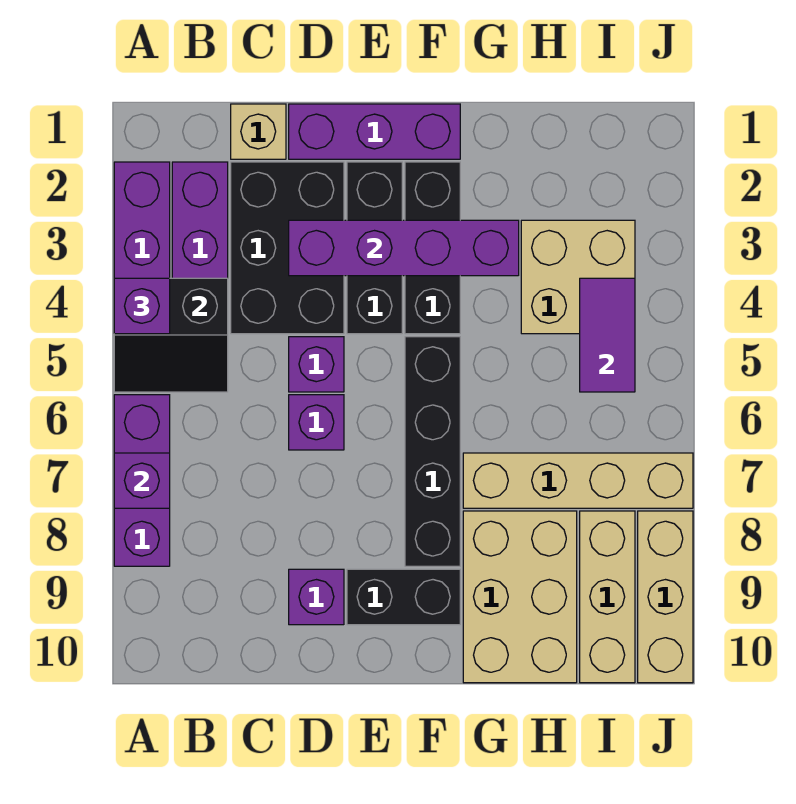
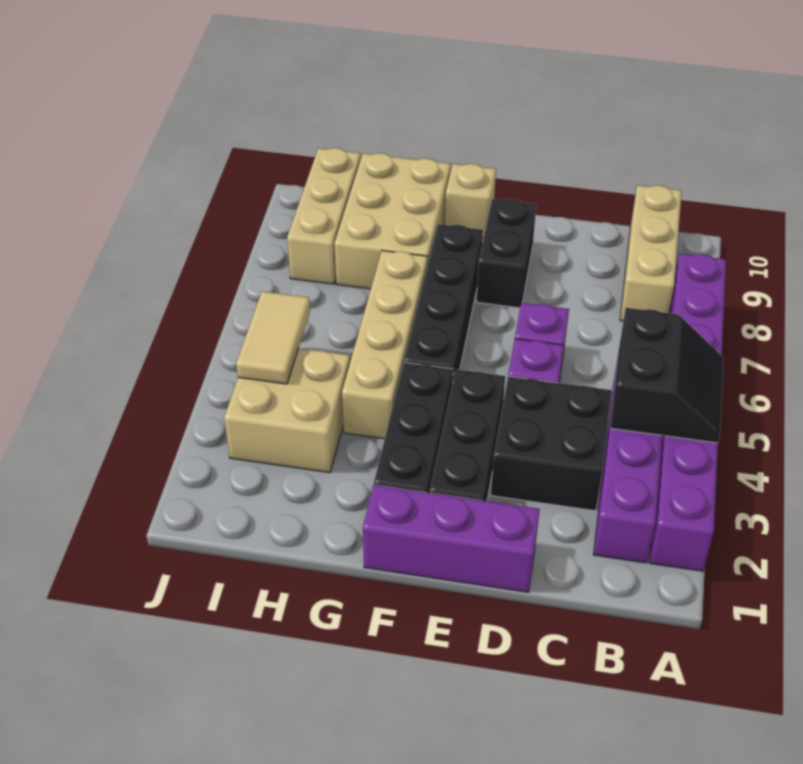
black 2x2 slope [114,278,228,392] -> black 2x2 slope turned to [610,308,723,443]
purple 1x1 brick [114,278,170,334] -> none
purple 1x1 brick [114,453,170,508] -> none
tan 1x1 brick [231,104,286,159] -> tan 1x1 brick moved to [445,164,496,238]
black 2x3 brick [231,162,344,334] -> black 2x2 brick [491,376,612,511]
purple 1x4 brick [289,220,519,276] -> none
purple 1x1 brick [289,569,344,625] -> none
black 1x2 brick [347,569,460,625] -> black 1x2 brick turned to [476,199,536,308]
tan 1x4 brick [463,453,693,508] -> tan 1x4 brick turned to [342,251,428,439]
purple 1x2 tile [580,278,635,392] -> tan 1x2 tile [236,291,310,384]
tan 1x3 brick [638,511,693,683] -> tan 1x3 brick moved to [620,185,682,321]

